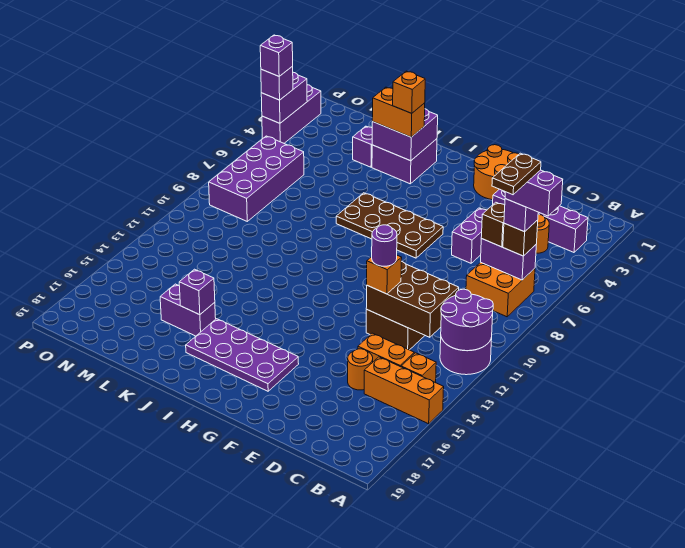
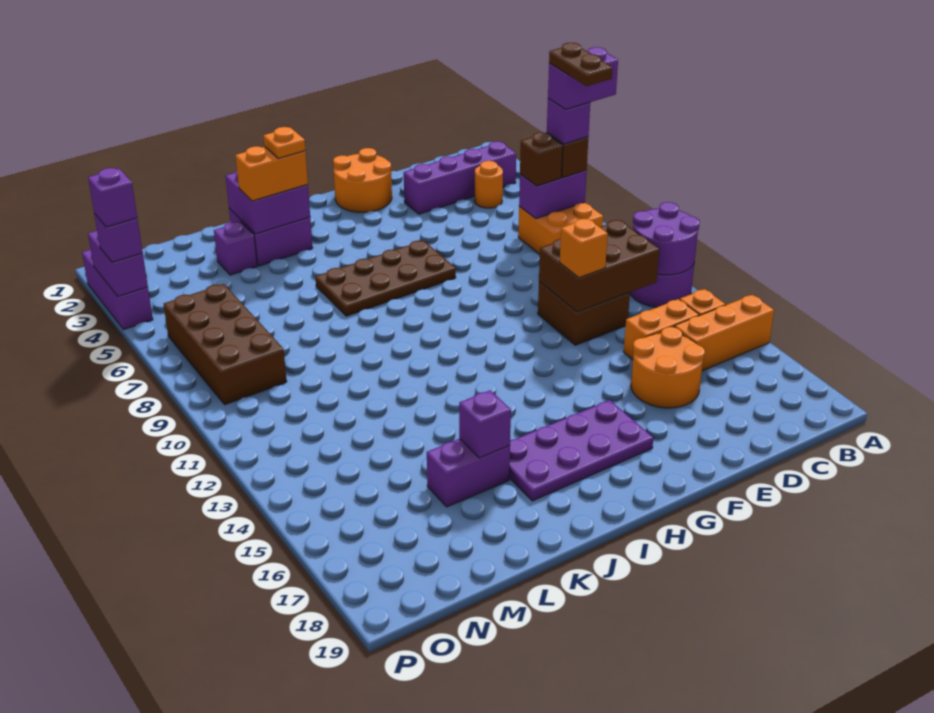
orange 1x1 round brick [348,349,373,390] -> orange 2x2 round brick [631,327,705,408]
purple 1x2 brick [452,208,487,263] -> none
purple 1x1 round brick [371,225,397,266] -> none
orange 1x1 brick [393,71,425,113] -> orange 1x1 plate [264,127,305,159]
purple 2x4 brick [209,136,304,221] -> brown 2x4 brick [164,284,287,405]

